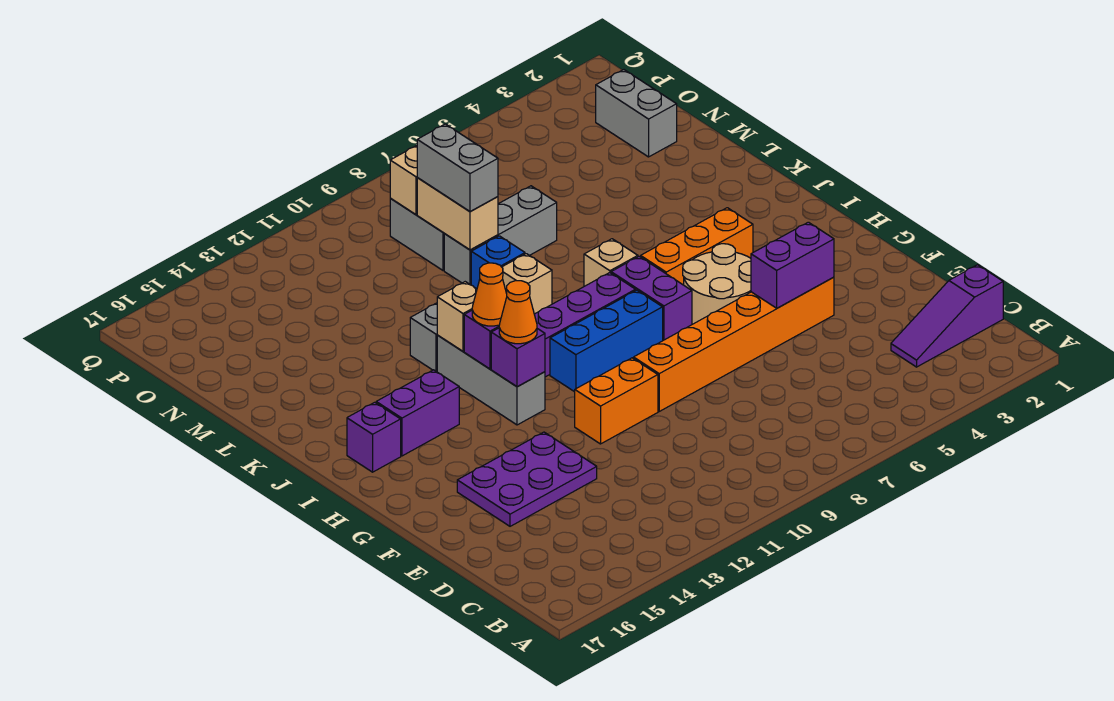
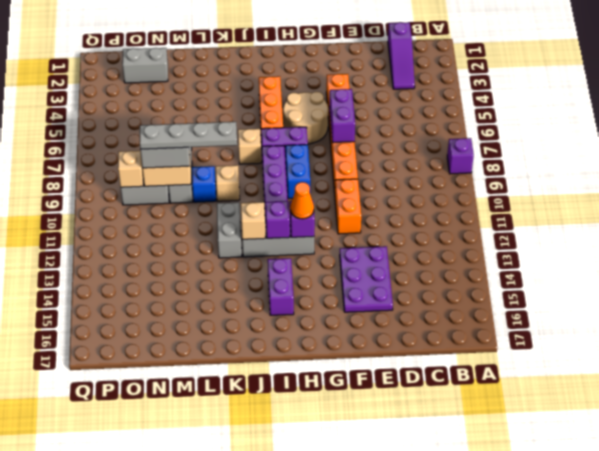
purple 1x2 brick [751,222,834,308] -> purple 1x2 brick moved to [329,89,355,143]
blue 1x3 brick [550,290,663,392] -> blue 1x2 brick [285,145,310,199]
orange 1x1 cone [472,263,507,326] -> none
purple 1x1 brick [347,402,401,472] -> purple 1x1 brick moved to [447,138,474,174]
none -> grey 1x4 plate [140,122,237,149]

